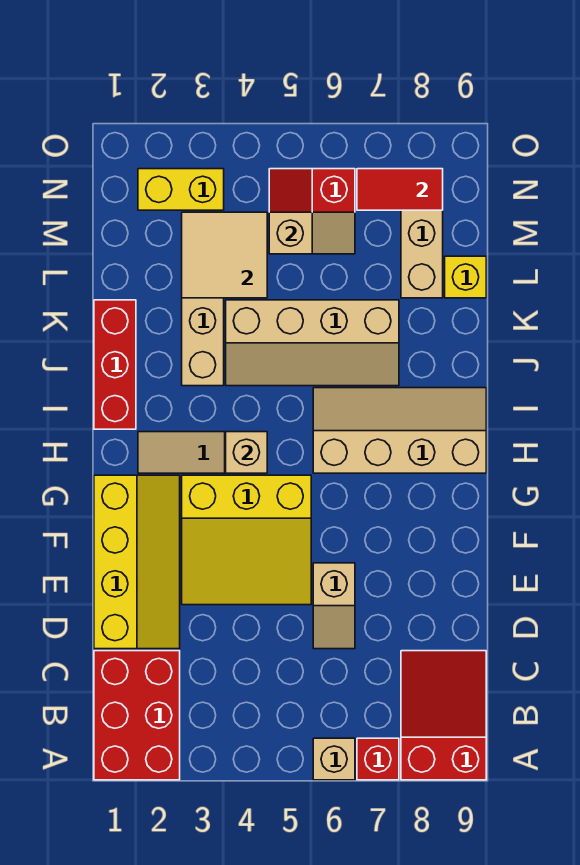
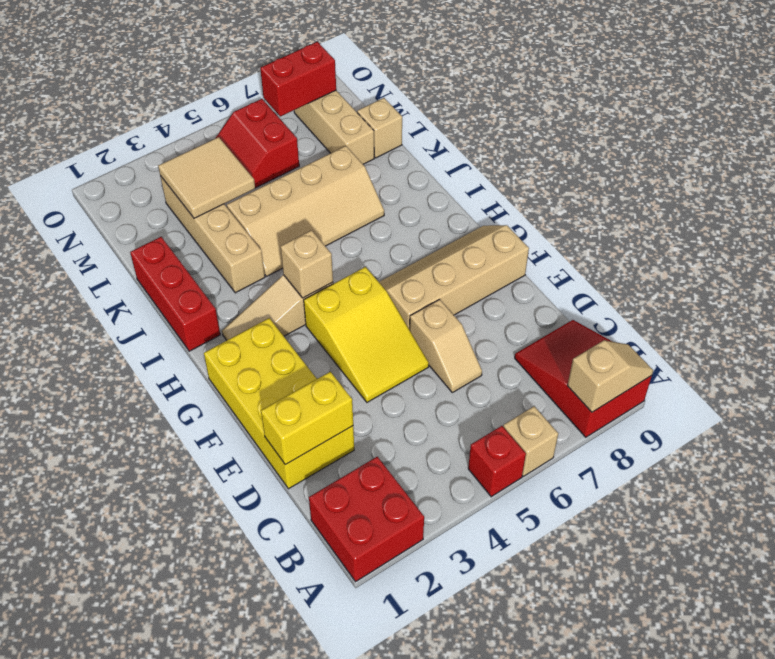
red 2x3 brick [94,651,180,780] -> red 2x2 brick [309,457,424,582]
red 1x1 brick [357,738,399,780] -> red 1x1 brick moved to [468,426,526,497]
yellow 2x4 slope [94,475,180,649] -> yellow 2x4 brick [204,318,354,489]
yellow 3x3 slope [182,475,311,605] -> yellow 2x3 slope [304,267,429,402]
tan 2x4 slope [313,388,486,473] -> tan 2x4 slope moved to [379,225,529,330]
yellow 1x1 brick [445,256,486,298] -> tan 1x1 brick [357,98,402,158]
tan 1x2 slope [269,212,355,254] -> tan 1x2 slope moved to [567,340,653,412]
yellow 1x2 brick [138,169,224,210] -> yellow 1x2 brick moved to [261,372,353,465]
red 1x2 tile [357,169,443,210] -> red 1x2 brick [260,42,336,116]

